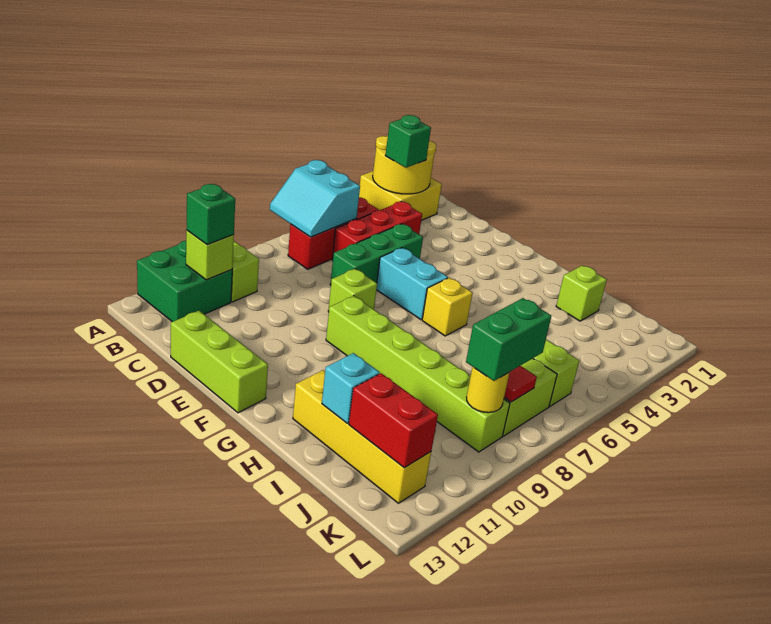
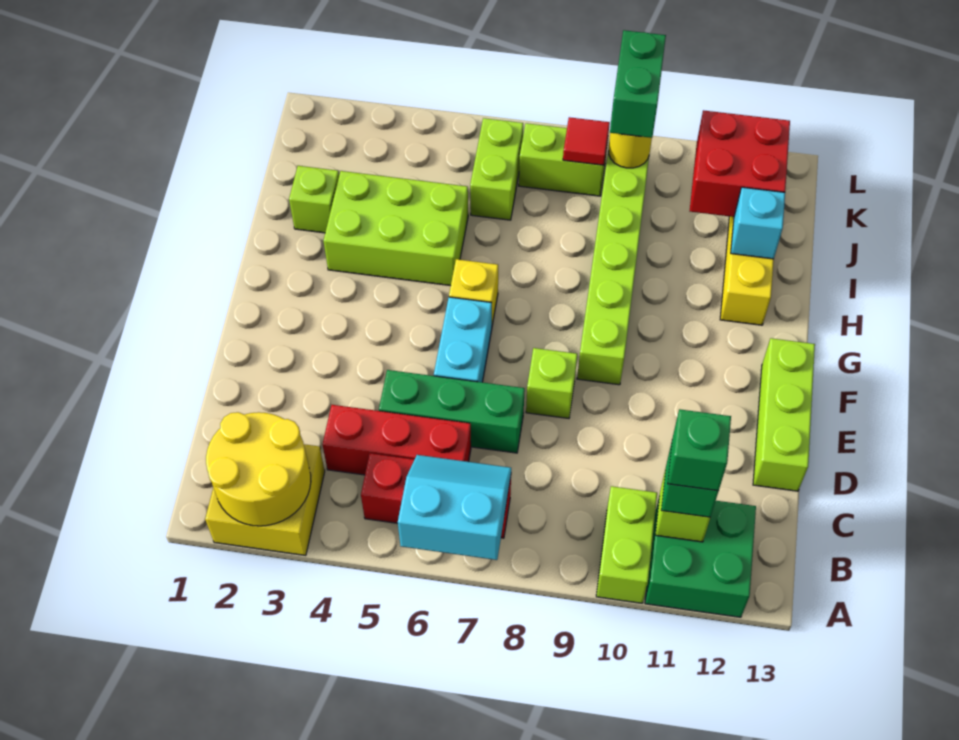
cyan 2x2 slope [270,160,360,237] -> cyan 2x2 slope turned to [398,455,511,560]
green 1x1 brick [385,115,431,168] -> green 1x1 brick moved to [668,409,731,491]
none -> lime 2x3 brick [324,171,468,286]
red 1x2 brick [349,373,438,468] -> red 2x2 brick [690,110,790,217]
green 1x2 brick [466,298,551,381] -> green 1x2 brick turned to [610,30,666,138]

